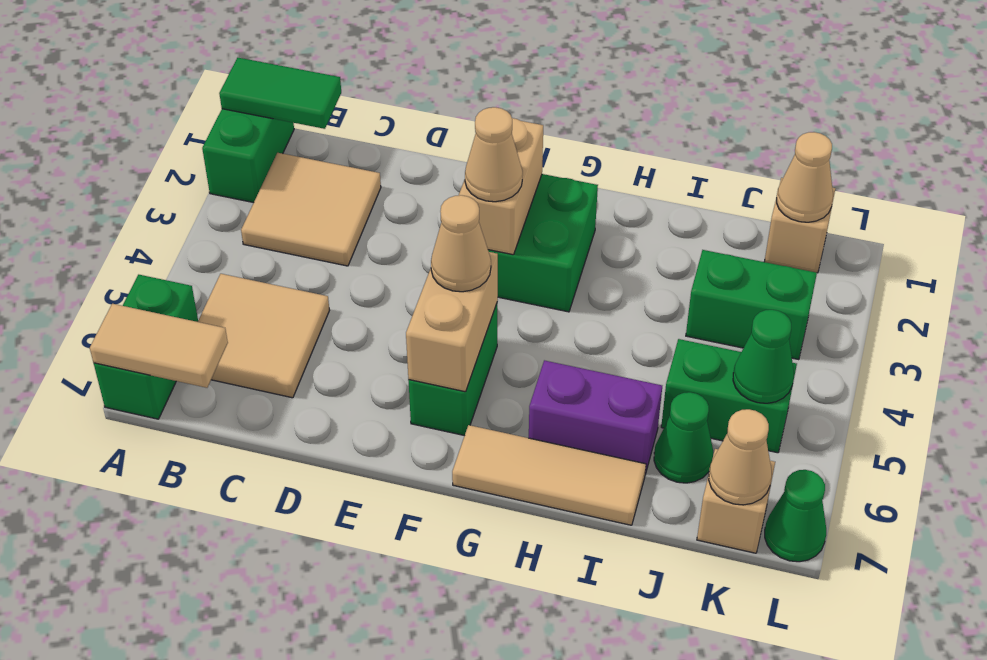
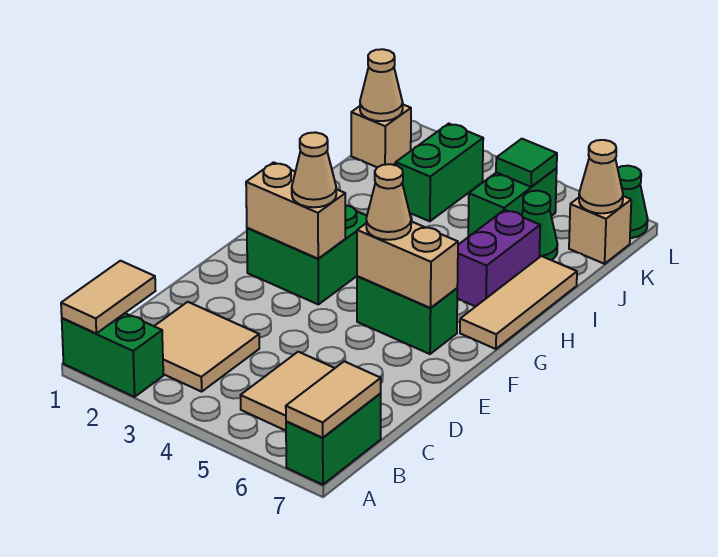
green 1x2 tile [219,58,341,129] -> tan 1x2 tile [61,261,155,333]
green 1x2 brick [94,275,198,419] -> green 1x2 brick turned to [286,393,381,485]
green 1x1 cone [733,310,794,403] -> green 1x1 tile [496,139,557,187]

